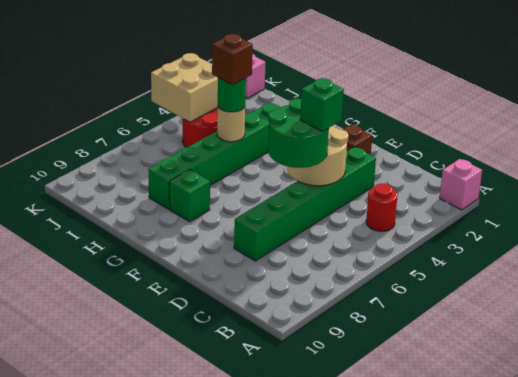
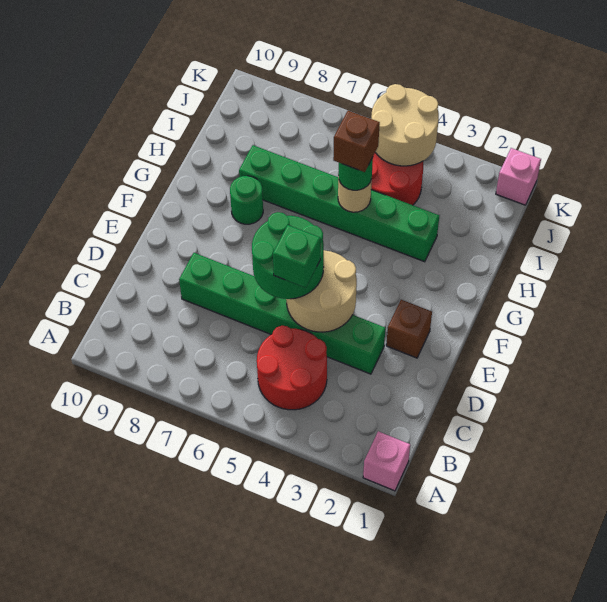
red 1x1 round brick [366,184,397,231] -> red 2x2 round brick [257,326,327,410]
green 1x1 brick [169,170,210,222] -> green 1x1 round brick [230,176,263,224]
tan 2x2 brick [151,53,218,122] -> tan 2x2 round brick [371,84,439,166]

